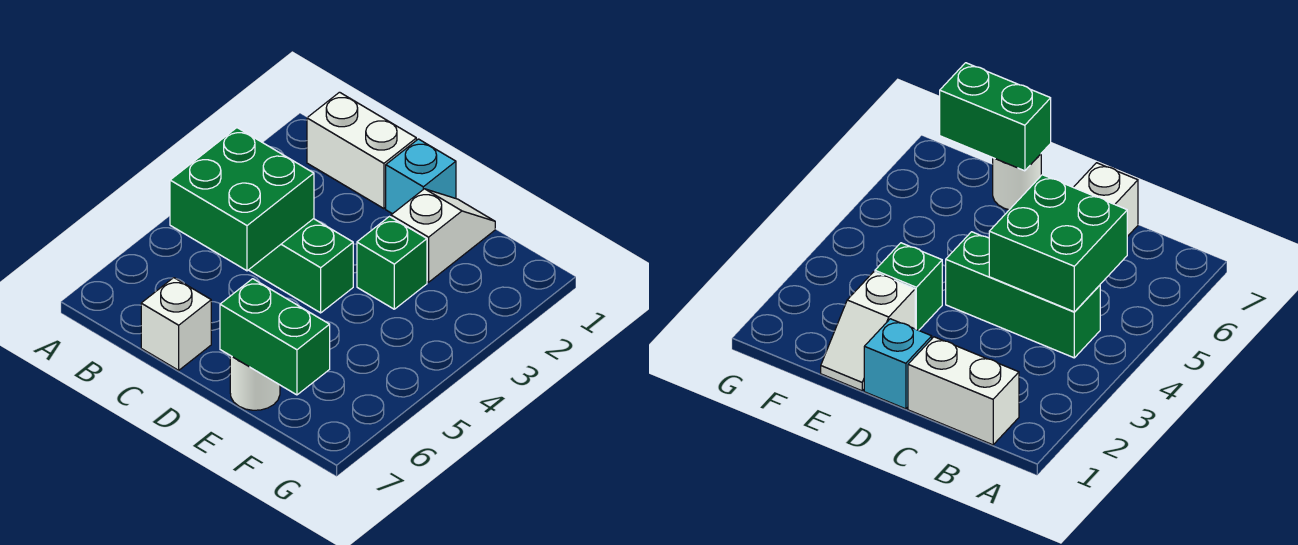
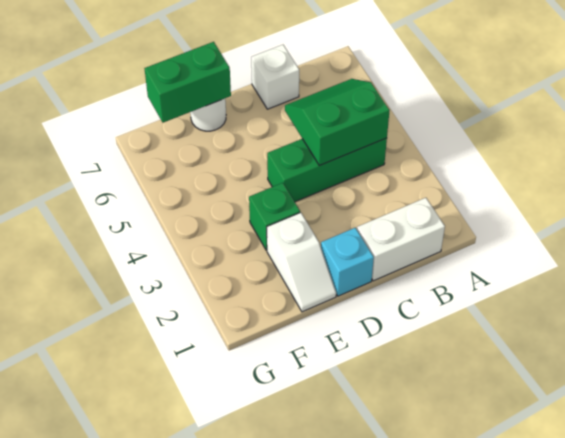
green 2x2 brick [170,128,314,271] -> green 2x2 slope [285,79,390,166]

